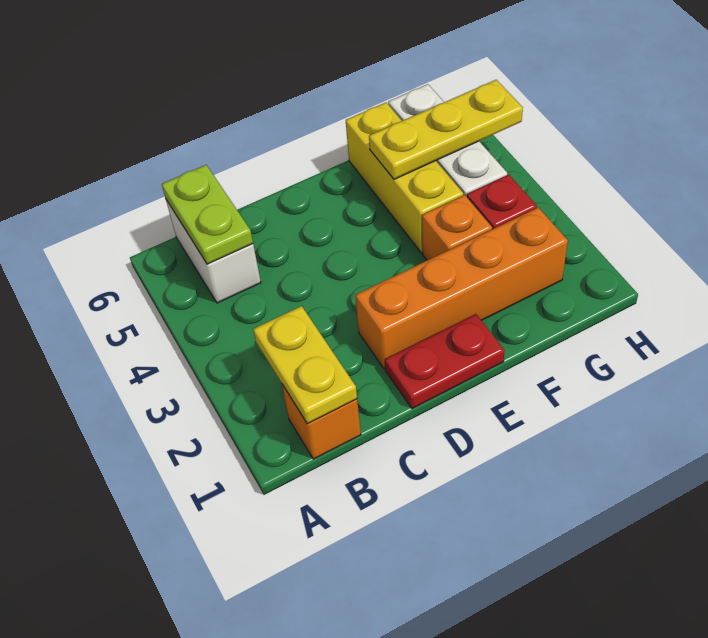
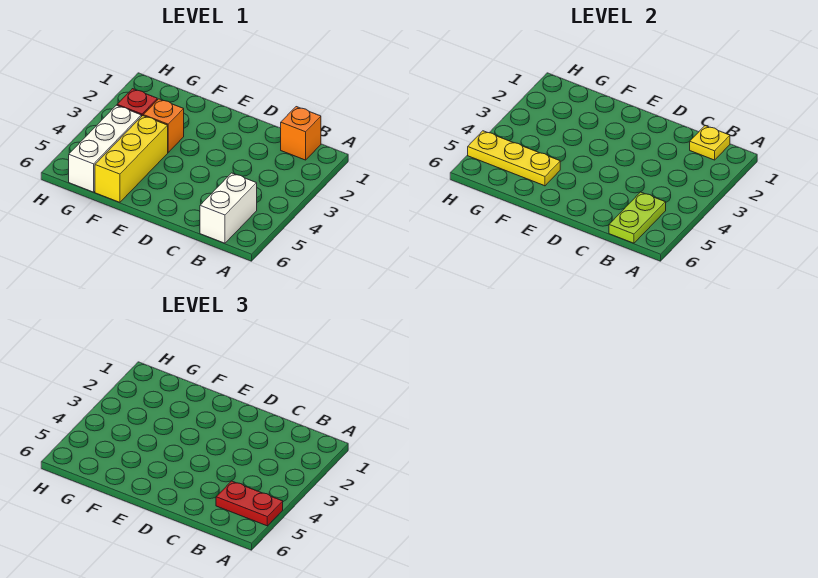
yellow 1x2 plate [253,306,357,424] -> yellow 1x1 plate [690,126,730,160]
red 1x2 plate [385,314,505,409] -> red 1x2 plate moved to [216,481,283,526]
orange 1x4 brick [355,208,568,369] -> none

